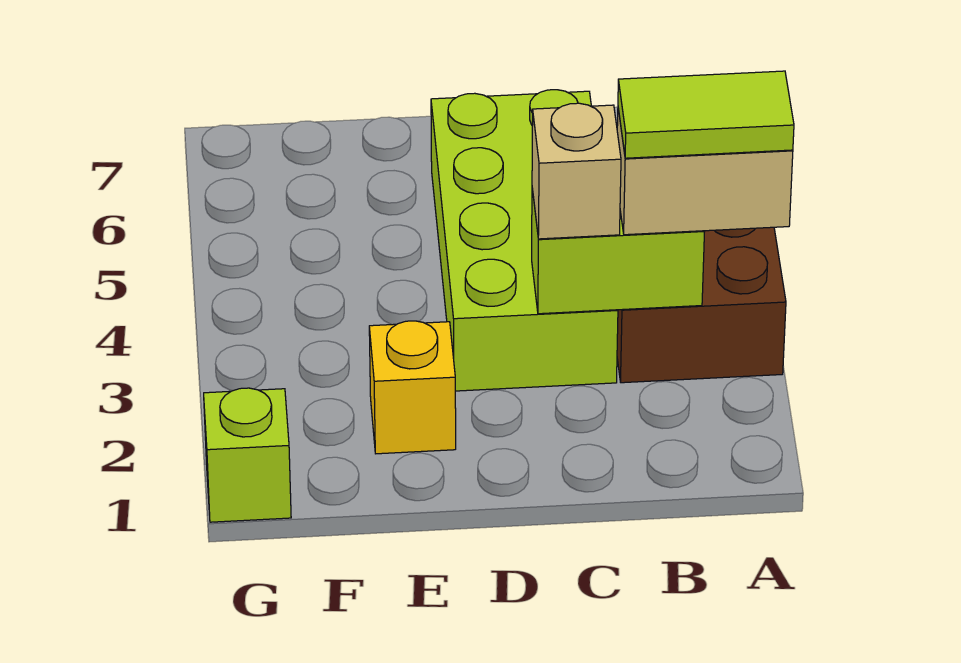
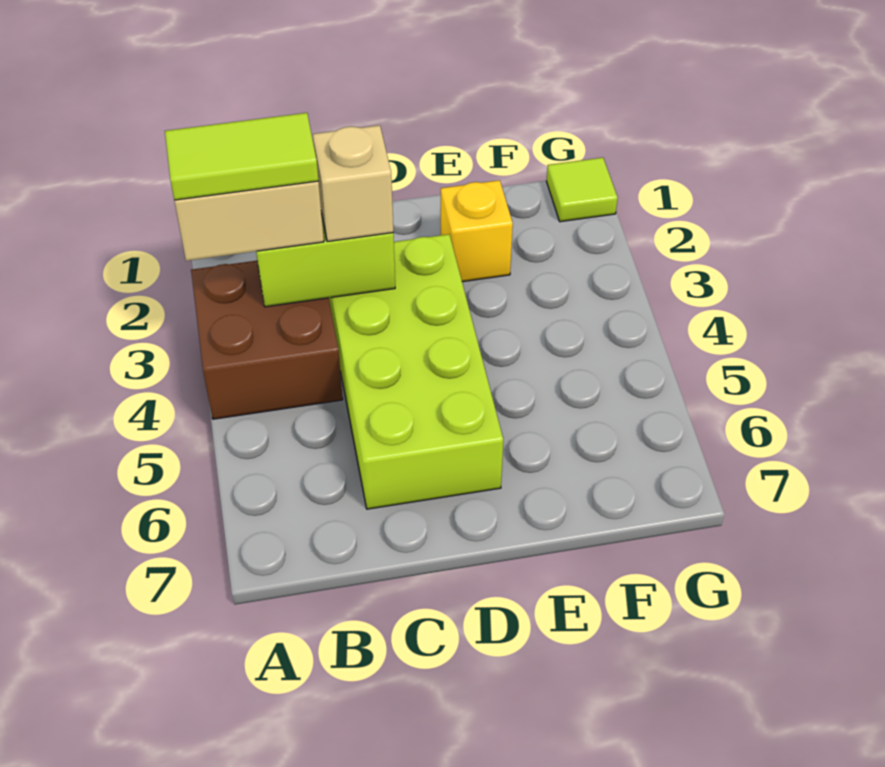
lime 1x1 brick [204,388,291,522] -> lime 1x1 tile [547,158,618,222]

